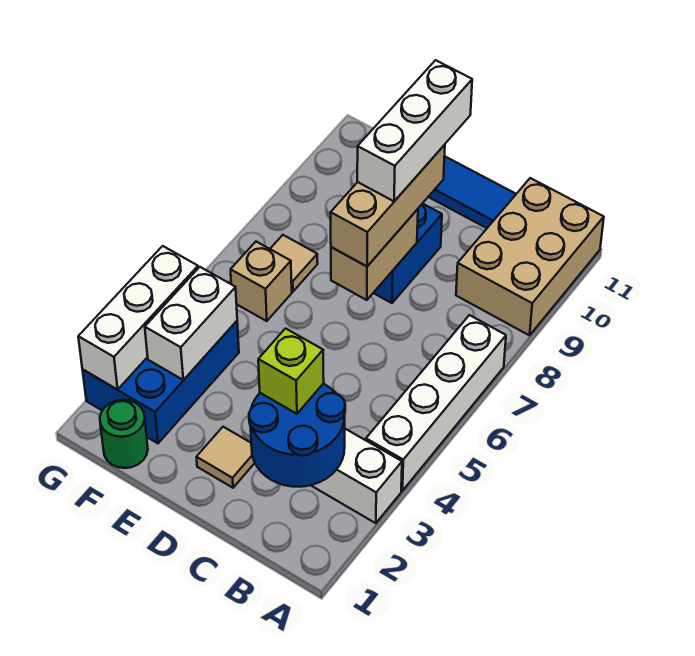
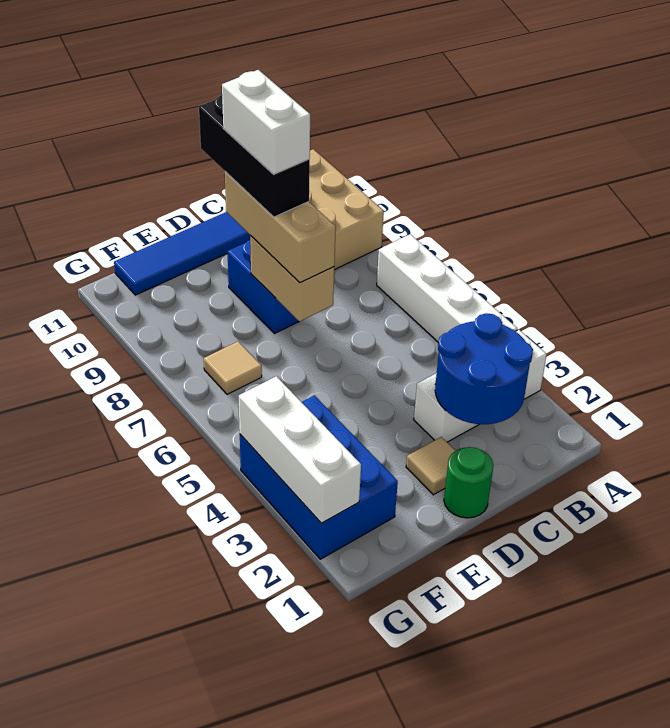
lime 1x1 brick [258,329,324,414] -> none
white 1x3 brick [357,60,472,201] -> black 1x3 brick [199,95,310,217]
green 1x1 round brick [100,400,148,468] -> green 1x1 round brick moved to [444,447,493,518]
white 1x2 brick [145,267,237,380] -> white 1x2 brick moved to [222,70,310,174]
tan 1x1 brick [231,242,292,321] -> none

